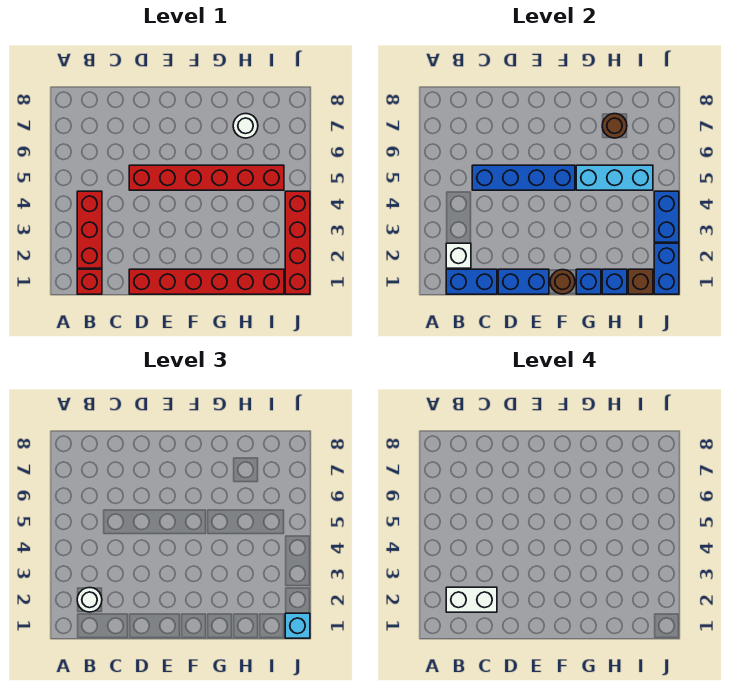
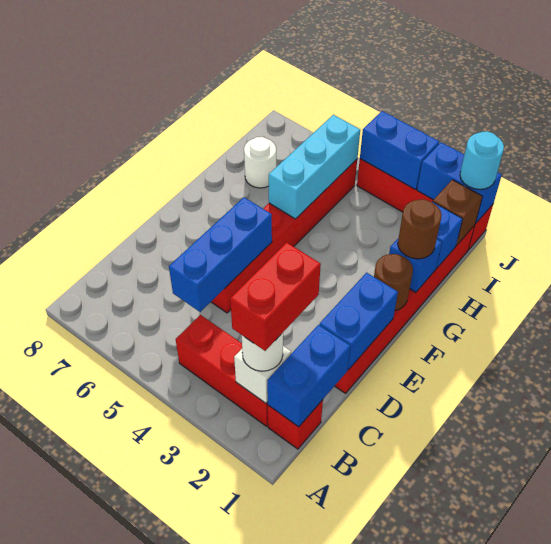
white 1x2 brick [446,587,497,612] -> red 1x2 brick [230,242,321,351]
blue 1x4 brick [472,165,575,190] -> blue 1x3 brick [169,197,272,312]
brown 1x1 round brick [602,114,627,138] -> brown 1x1 round brick moved to [398,199,442,259]
cyan 1x1 brick [285,613,310,638] -> cyan 1x1 round brick [460,131,504,189]

